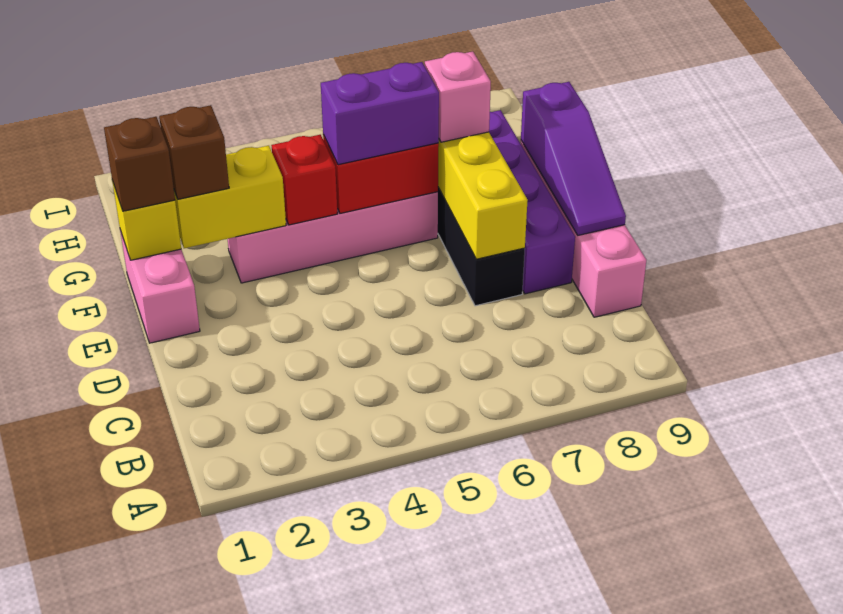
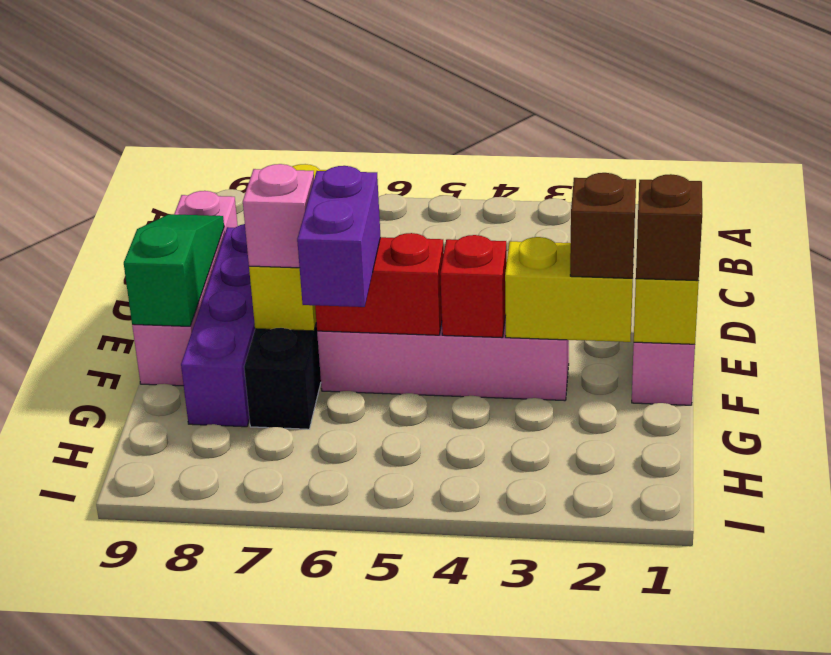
purple 1x3 slope [521,82,626,235] -> green 1x3 slope [124,214,224,326]
purple 1x2 brick [321,62,439,165] -> purple 1x2 brick turned to [297,166,380,307]

